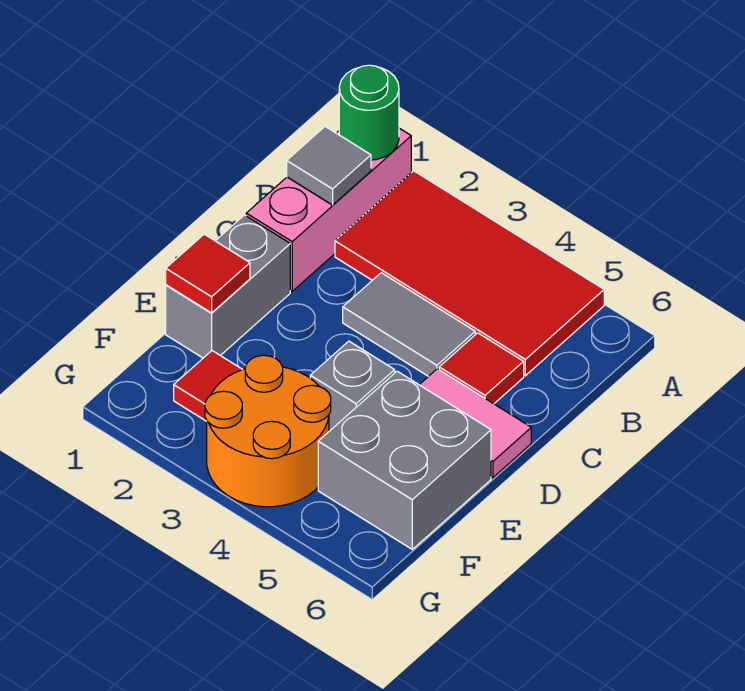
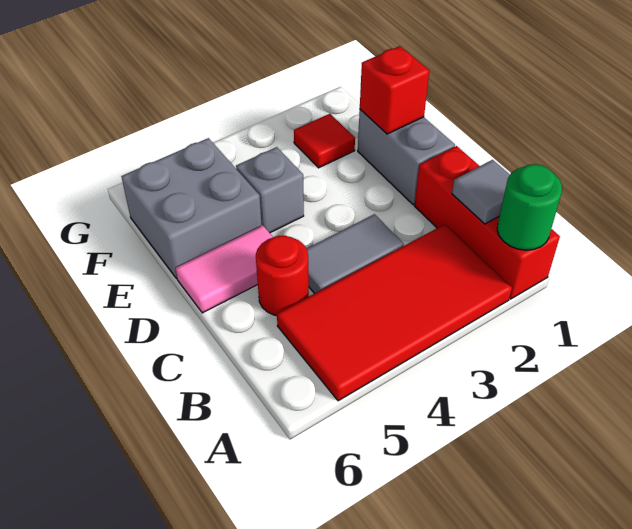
pink 1x3 brick [246,128,411,291] -> red 1x3 brick [414,146,560,299]
red 1x1 tile [439,333,524,404] -> red 1x1 round brick [256,235,309,316]
red 1x1 tile [166,234,250,313] -> red 1x1 brick [360,46,429,134]
orange 2x2 round brick [205,355,331,507] -> none

